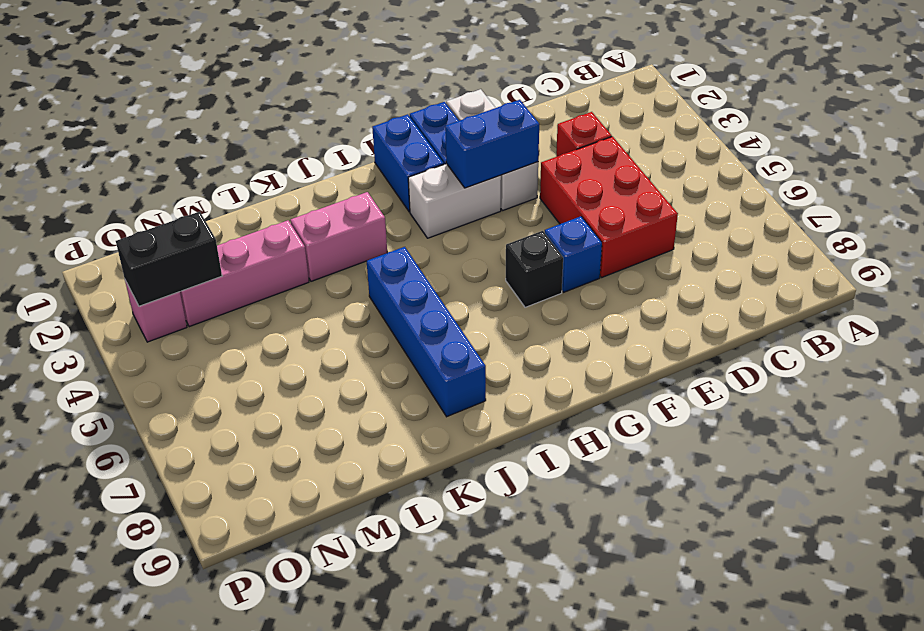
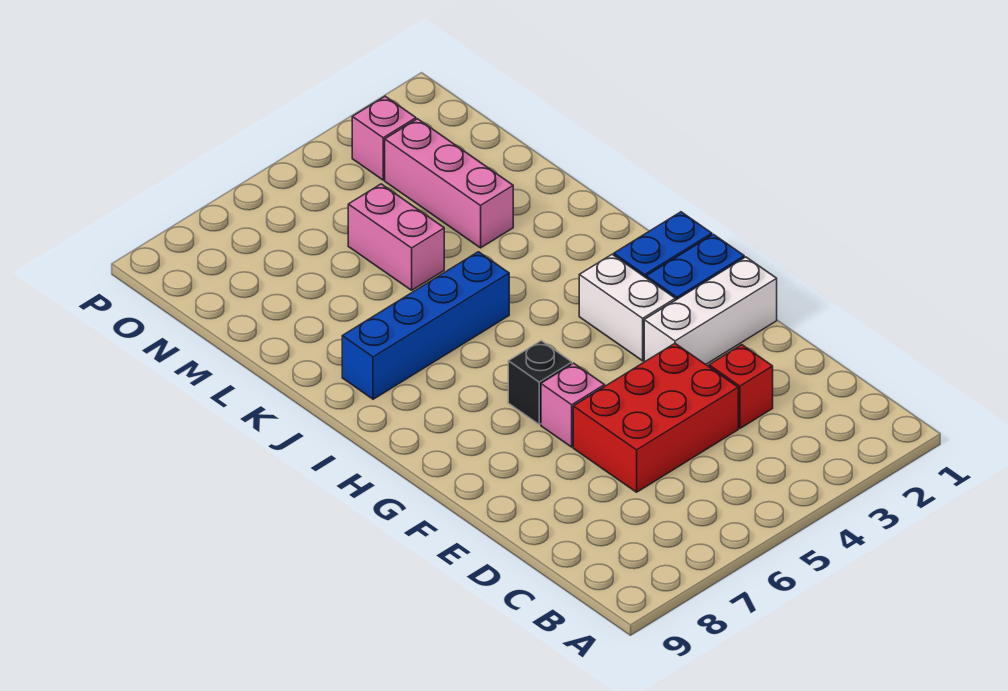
blue 1x2 brick [445,100,539,188] -> none
blue 1x1 brick [545,216,602,292] -> pink 1x1 brick [541,363,605,447]
pink 1x2 brick [290,192,387,281] -> pink 1x2 brick moved to [348,184,444,290]
black 1x2 brick [116,212,222,306] -> none

